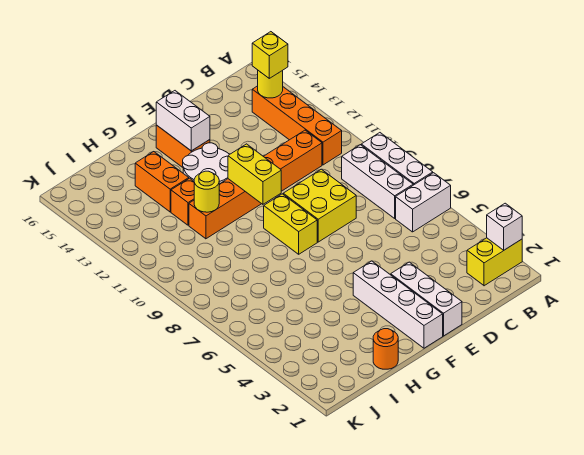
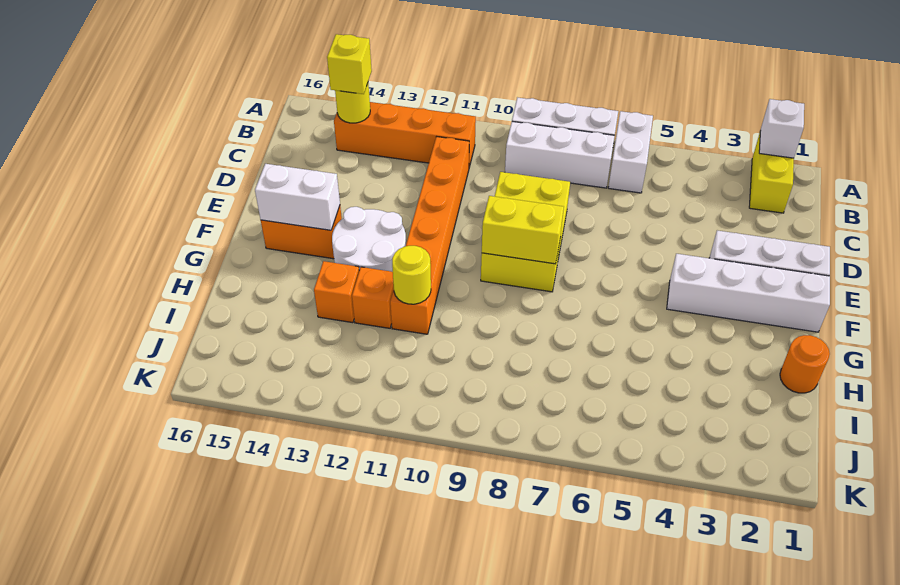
yellow 1x2 brick [228,144,281,204] -> yellow 1x2 brick moved to [482,196,564,264]
orange 1x2 brick [135,152,189,212] -> orange 1x1 brick [314,261,359,323]

